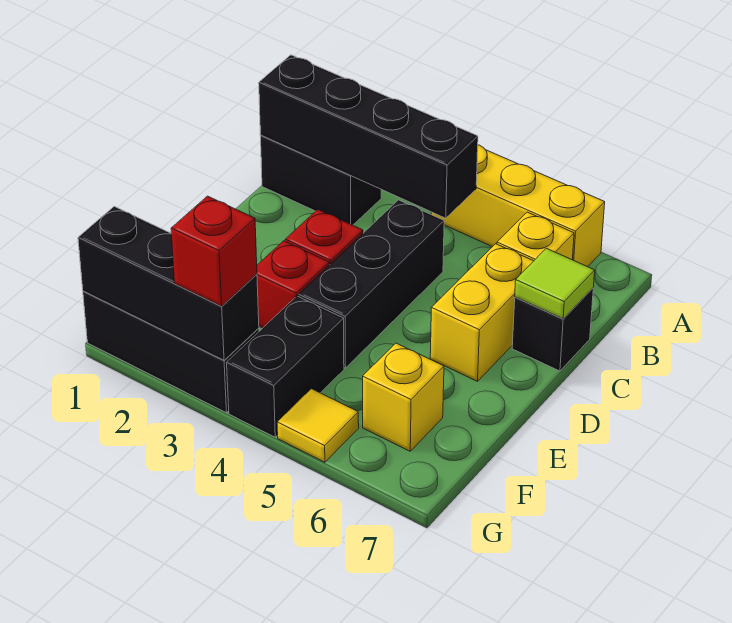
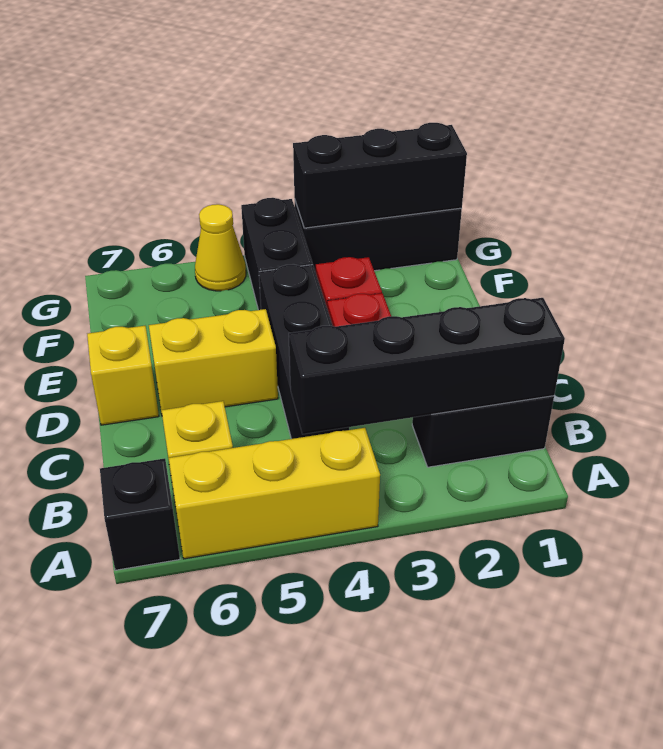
yellow 1x2 brick [430,244,533,381] -> yellow 1x2 brick turned to [149,309,278,414]
black 1x1 brick [512,288,593,371] -> black 1x1 brick moved to [100,458,180,570]
lime 1x1 tile [515,248,595,319] -> none
yellow 1x1 brick [363,343,444,451] -> yellow 1x1 brick moved to [87,326,159,425]
red 1x1 brick [171,196,257,306] -> none
yellow 1x1 tile [277,389,359,462] -> yellow 1x1 cone [195,204,246,291]

